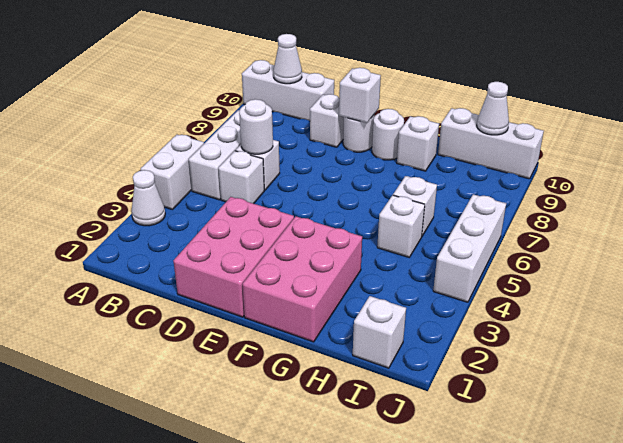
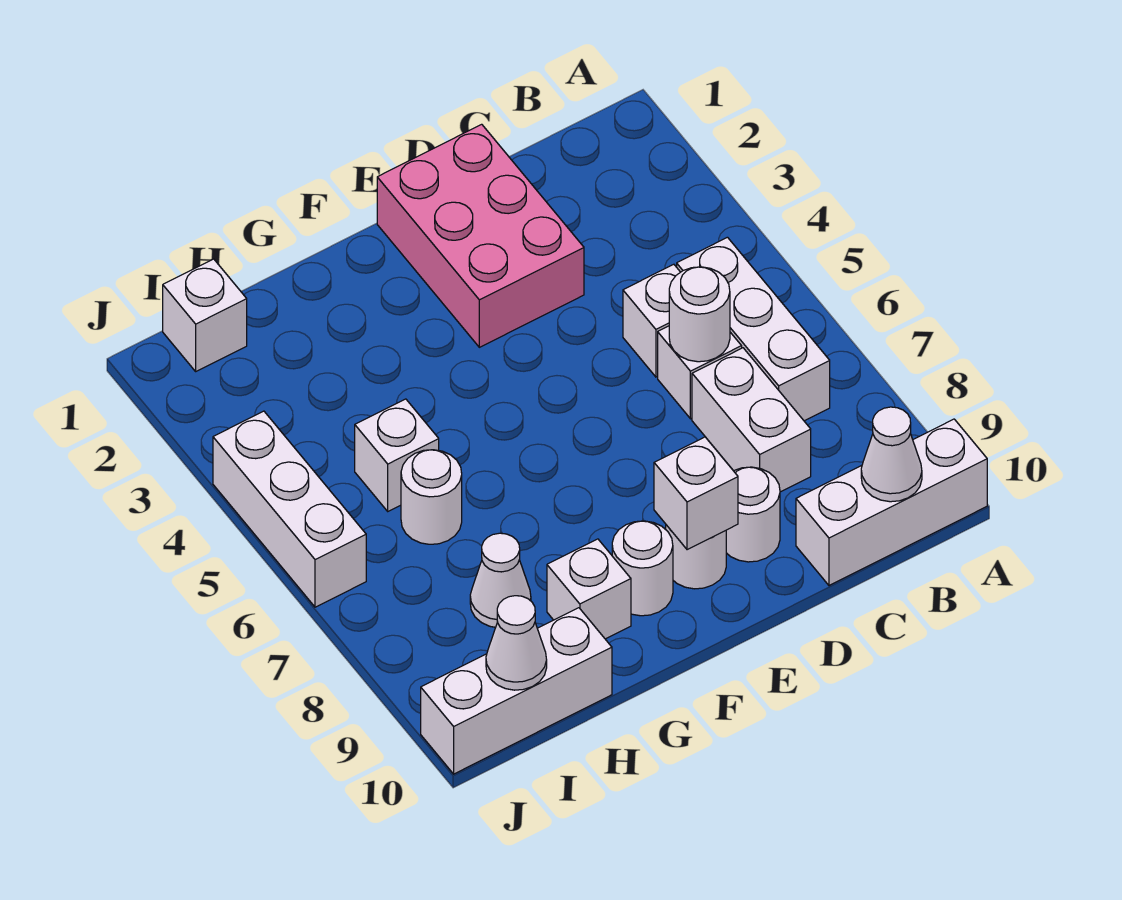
white 1x1 cone [131,170,165,226] -> white 1x1 cone moved to [470,533,531,627]
white 1x2 brick [141,135,204,210] -> white 1x2 brick moved to [692,348,811,492]
white 1x1 brick [310,94,344,147] -> white 1x1 round brick [726,467,780,562]
pink 2x3 brick [242,216,362,342] -> none
white 1x1 brick [393,176,437,236] -> white 1x1 round brick [401,450,462,544]

